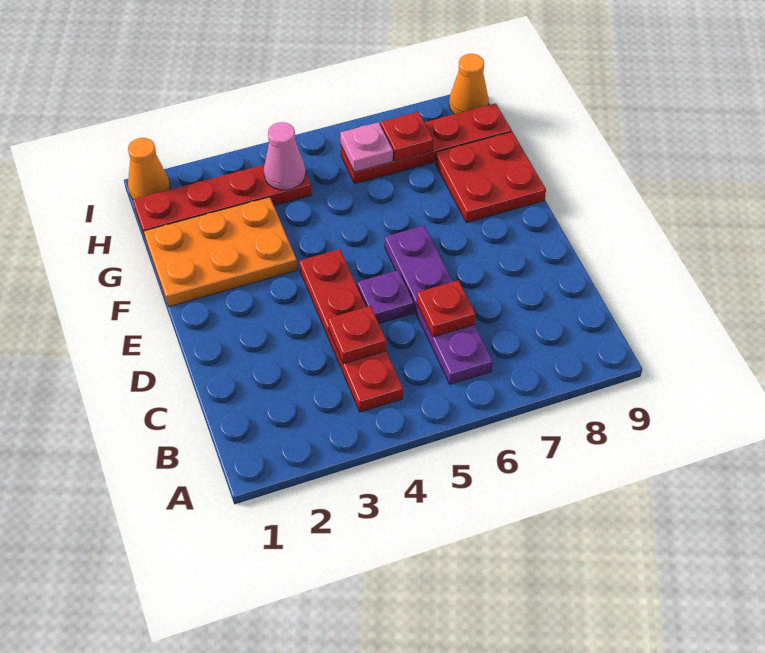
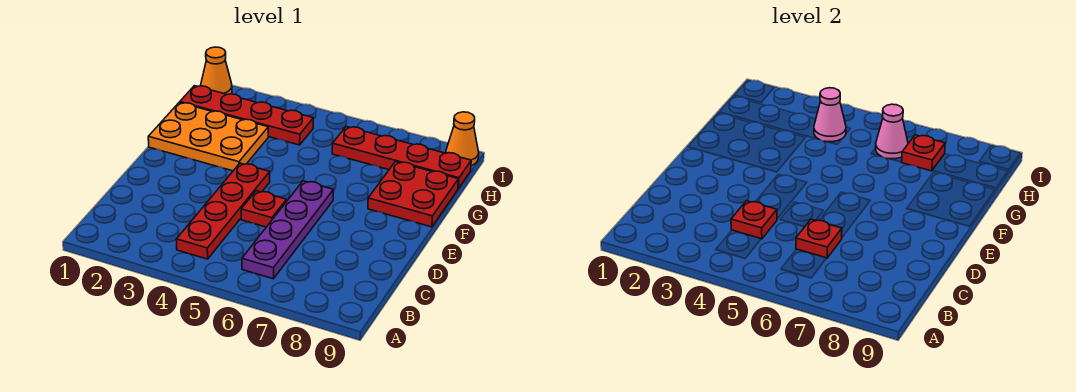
purple 1x1 plate [357,270,414,323] -> red 1x1 plate [241,191,286,227]
pink 1x1 plate [340,122,393,172] -> pink 1x1 cone [876,104,908,159]

